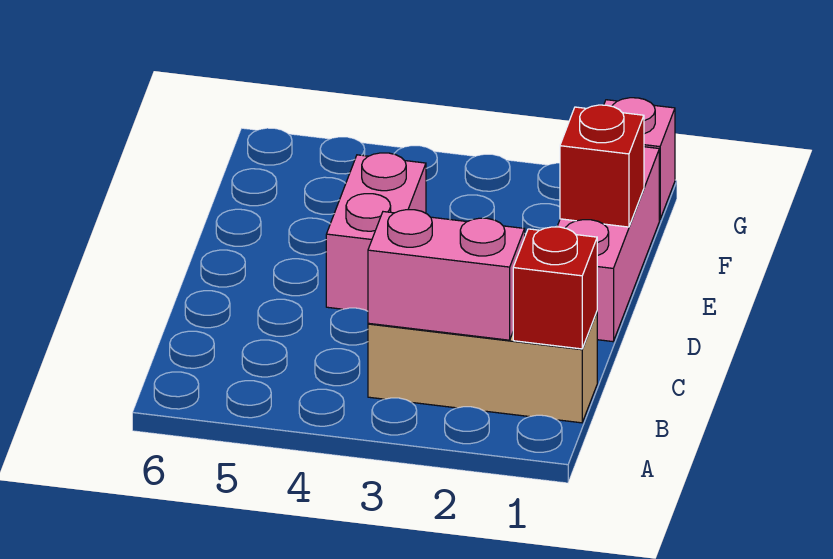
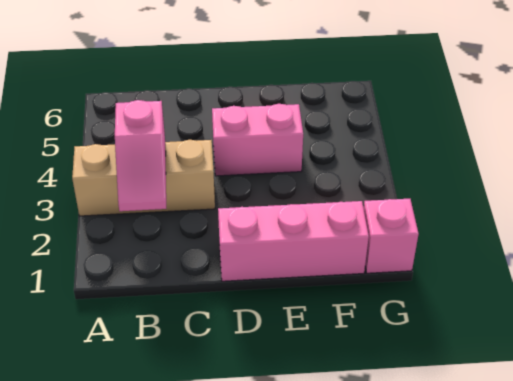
tan 1x3 brick [368,312,597,423] -> tan 1x3 brick turned to [72,140,215,216]
red 1x1 brick [513,227,597,349] -> none
pink 1x2 brick [368,210,525,340] -> pink 1x2 slope [115,100,166,211]
red 1x1 brick [560,105,644,227] -> none

